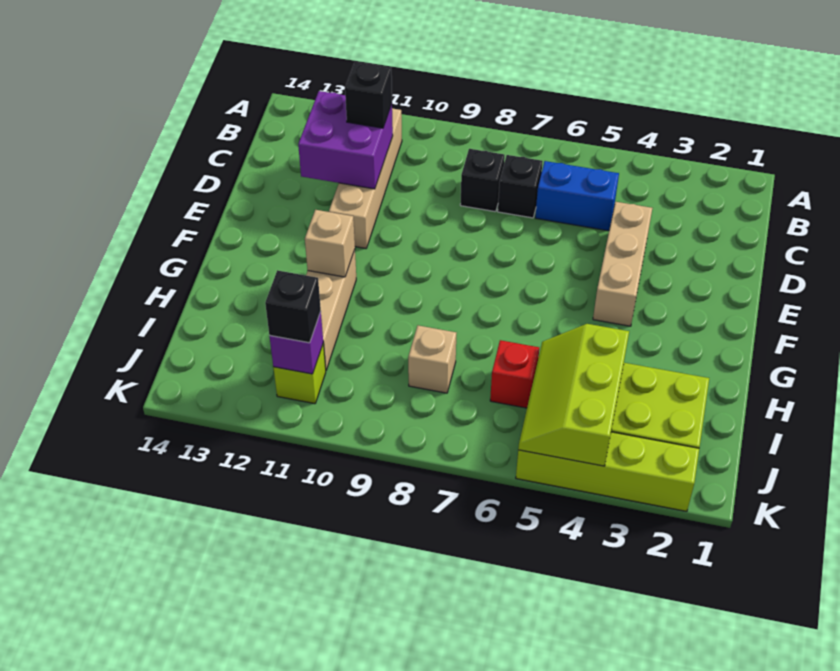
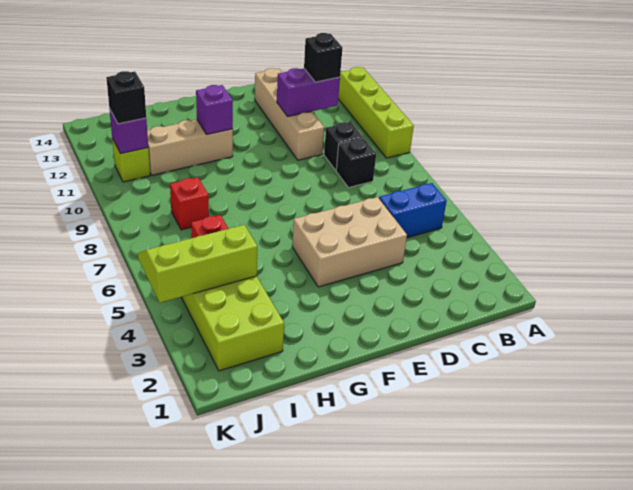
tan 1x4 brick [329,108,402,248] -> tan 1x4 brick turned to [255,68,324,160]
blue 1x2 brick [535,161,619,231] -> blue 1x2 brick turned to [379,183,447,238]
black 1x1 brick [498,155,543,218] -> black 1x1 brick moved to [324,122,363,170]
purple 2x2 brick [298,91,393,189] -> purple 1x2 brick [277,68,340,117]
tan 1x3 brick [593,202,652,326] -> tan 2x3 brick [292,197,407,287]
tan 1x1 brick [305,210,355,277] -> purple 1x1 brick [196,85,233,134]
tan 1x1 brick [408,326,456,393] -> red 1x1 brick [170,177,209,230]
lime 1x4 brick [516,432,699,511] -> lime 1x4 brick moved to [338,67,414,158]

